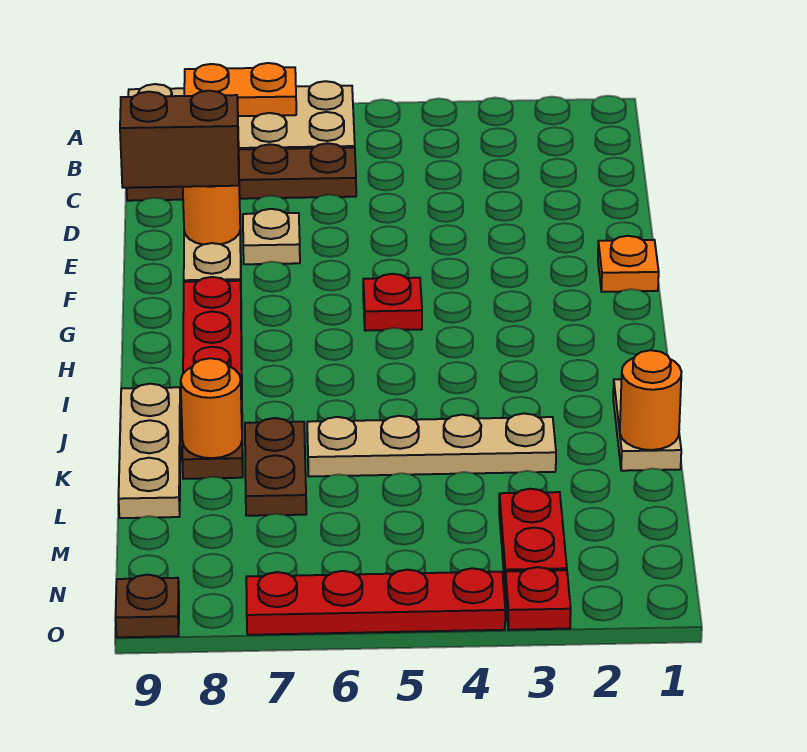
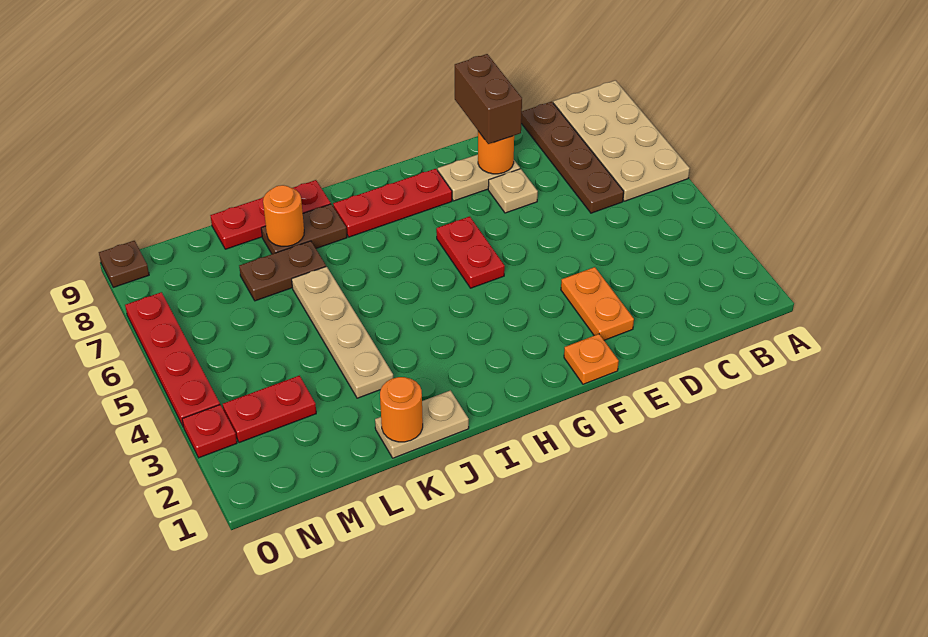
orange 1x2 plate [184,63,296,116] -> orange 1x2 plate moved to [561,267,634,340]
red 1x1 plate [363,274,422,331] -> red 1x2 plate [436,216,505,288]
tan 1x3 plate [119,384,181,518] -> red 1x3 plate [210,180,331,249]

